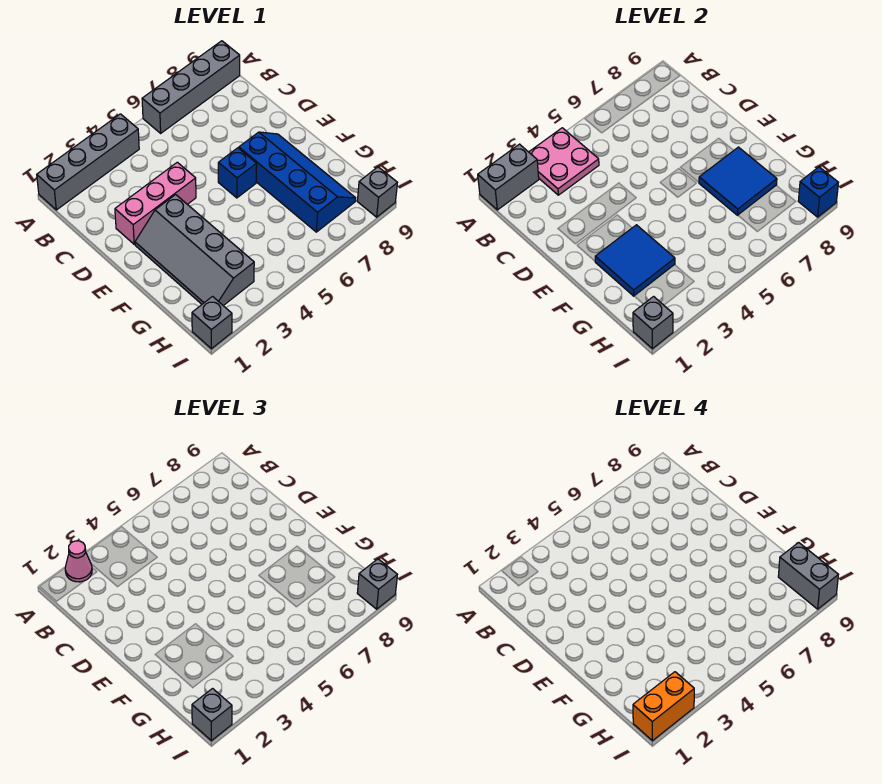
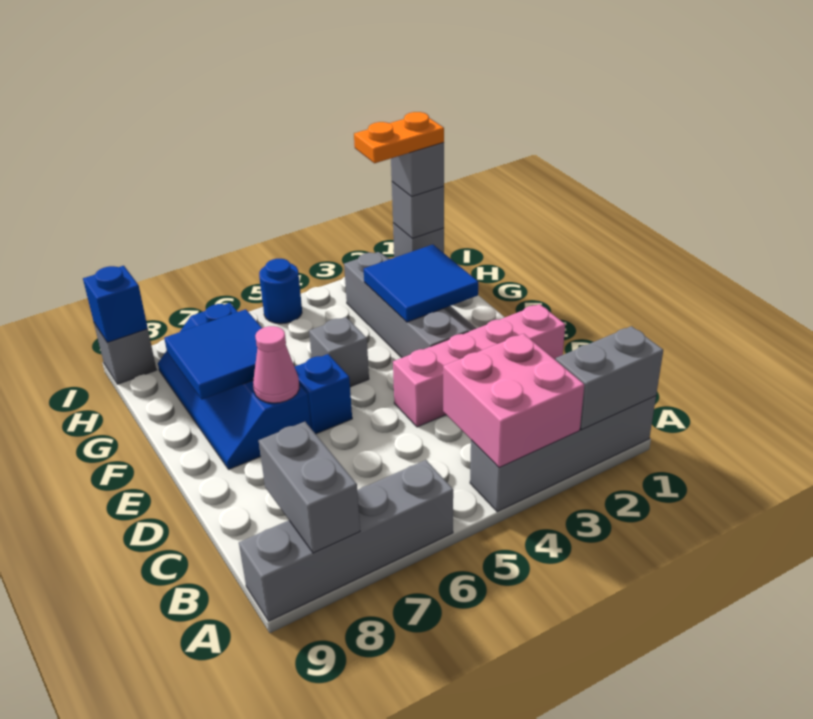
pink 1x1 cone [65,541,92,582] -> pink 1x1 cone moved to [253,326,299,403]
pink 2x2 plate [529,128,599,195] -> pink 2x2 brick [443,334,584,468]
pink 1x3 brick [115,162,196,244] -> pink 1x4 brick [393,304,565,427]
grey 1x2 brick [778,543,838,609] -> grey 1x2 brick moved to [259,422,360,553]
orange 1x2 brick [633,672,694,741] -> orange 1x2 plate [354,112,444,163]
none -> blue 1x1 round brick [259,259,302,324]
grey 1x1 brick [357,559,397,609] -> grey 1x1 brick moved to [309,317,369,387]

